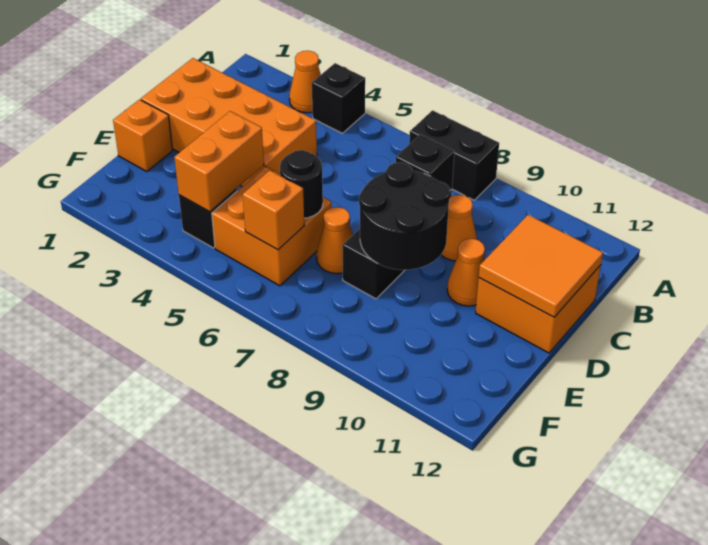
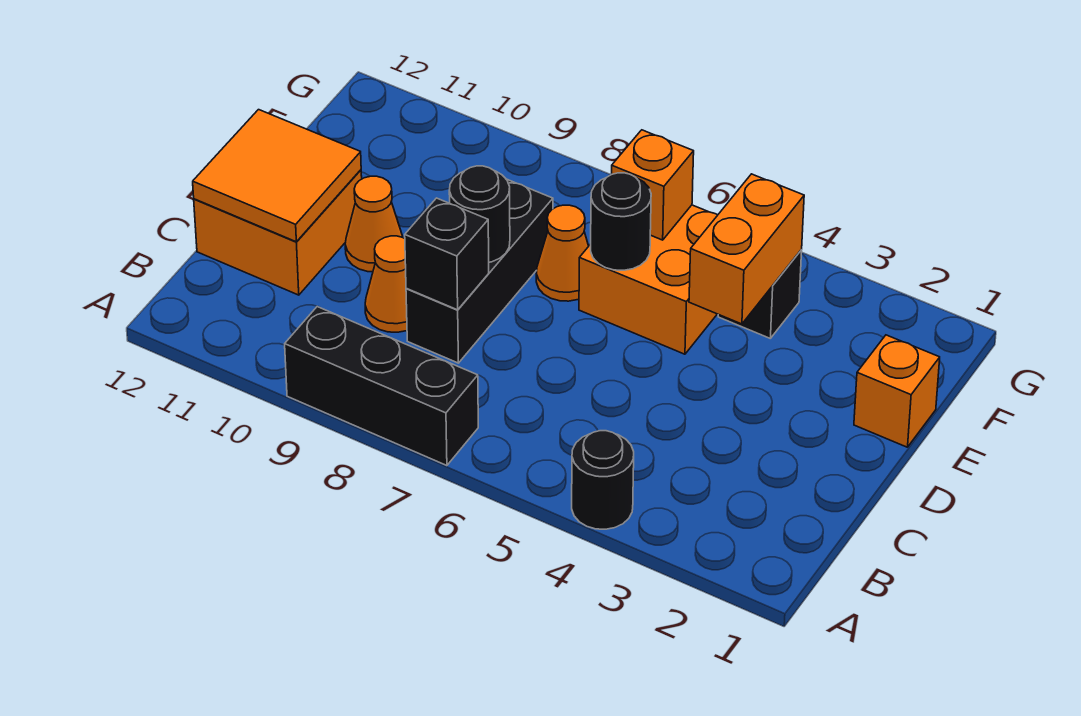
orange 1x1 cone [289,51,321,113] -> none
black 1x1 brick [312,63,365,133] -> black 1x1 round brick [572,431,634,529]
black 1x2 brick [409,110,499,200] -> black 1x3 brick [285,307,478,466]
orange 2x4 brick [141,58,317,186] -> none
black 2x2 round brick [359,162,450,270] -> black 1x1 round brick [449,166,510,262]

